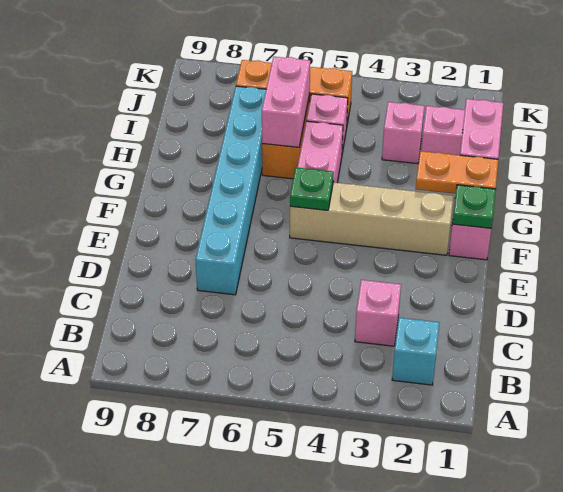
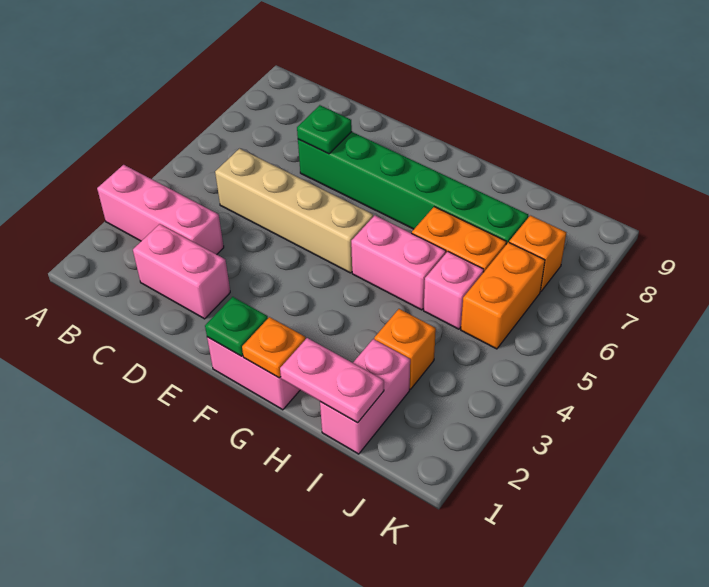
cyan 1x1 brick [392,318,439,385] -> none
pink 1x1 brick [355,280,401,346] -> pink 1x3 brick [97,165,224,254]
cyan 1x6 brick [195,86,266,295] -> green 1x6 brick [298,132,528,244]
tan 1x4 brick [290,182,454,255] -> tan 1x4 brick turned to [215,148,373,273]
green 1x1 plate [290,167,334,210] -> green 1x1 plate moved to [297,105,352,154]
orange 1x2 plate [416,151,498,194] -> orange 1x1 plate [242,317,305,378]
pink 1x2 brick [262,57,310,147] -> pink 1x2 brick moved to [133,224,230,319]
pink 1x1 brick [382,102,424,164] -> orange 1x1 brick [374,309,436,389]

